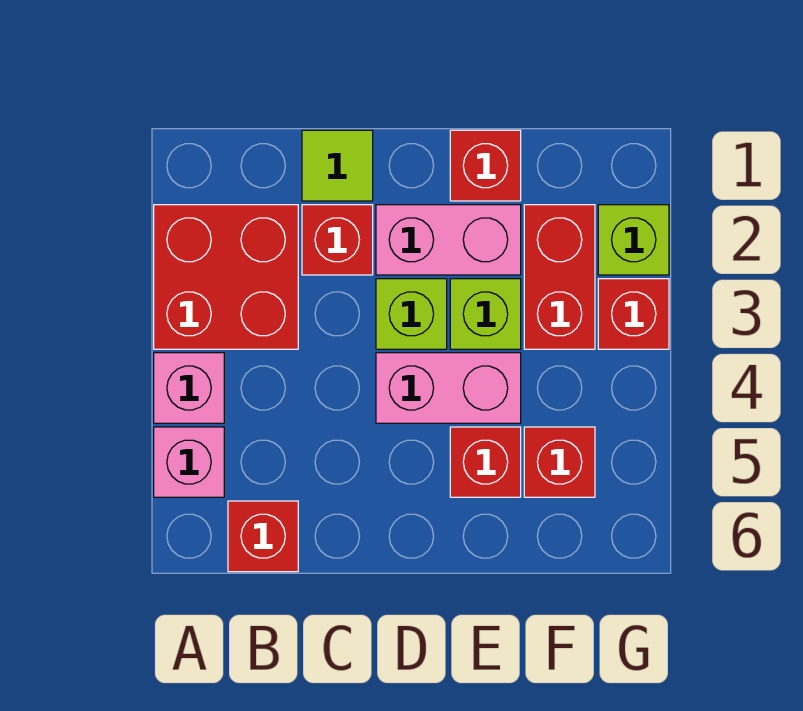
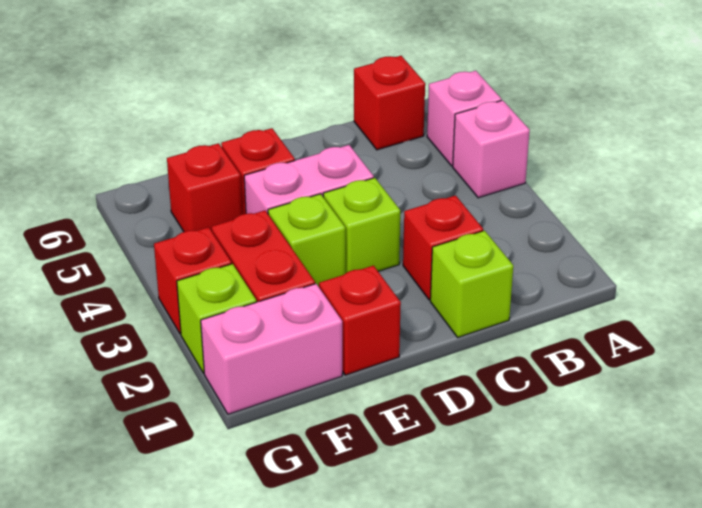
red 2x2 brick [154,205,298,349] -> none
lime 1x1 tile [302,130,373,201] -> lime 1x1 brick [430,231,513,337]
pink 1x2 brick [376,205,521,275] -> pink 1x2 brick moved to [201,284,342,414]

